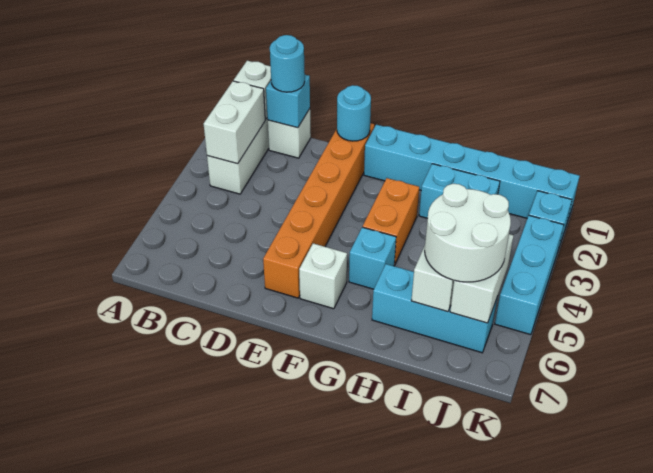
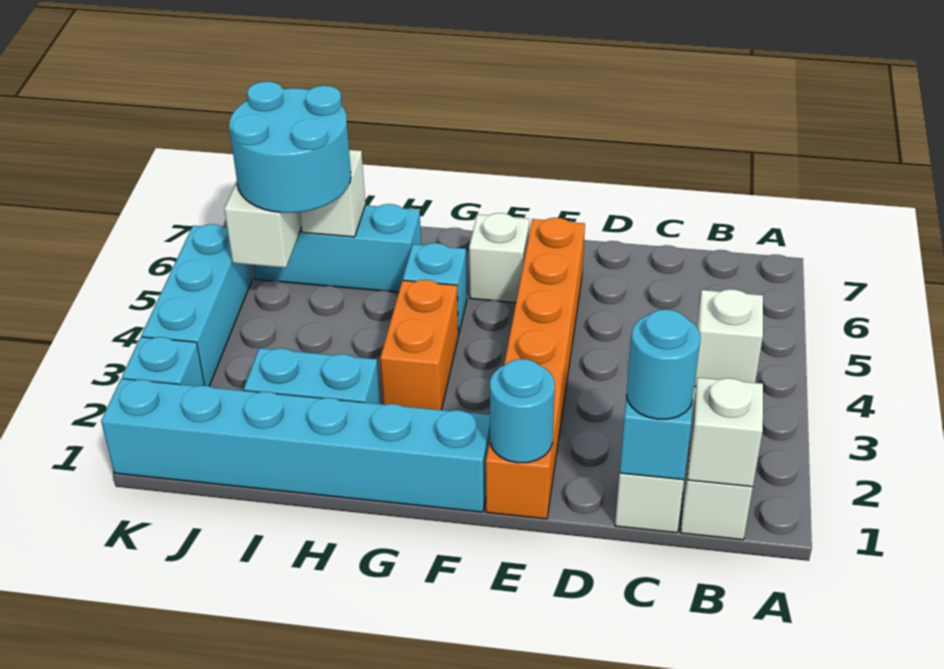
white 1x2 brick [204,81,265,164] -> white 1x1 brick [694,289,763,387]
white 2x2 round brick [425,184,511,282] -> cyan 2x2 round brick [229,82,351,213]

